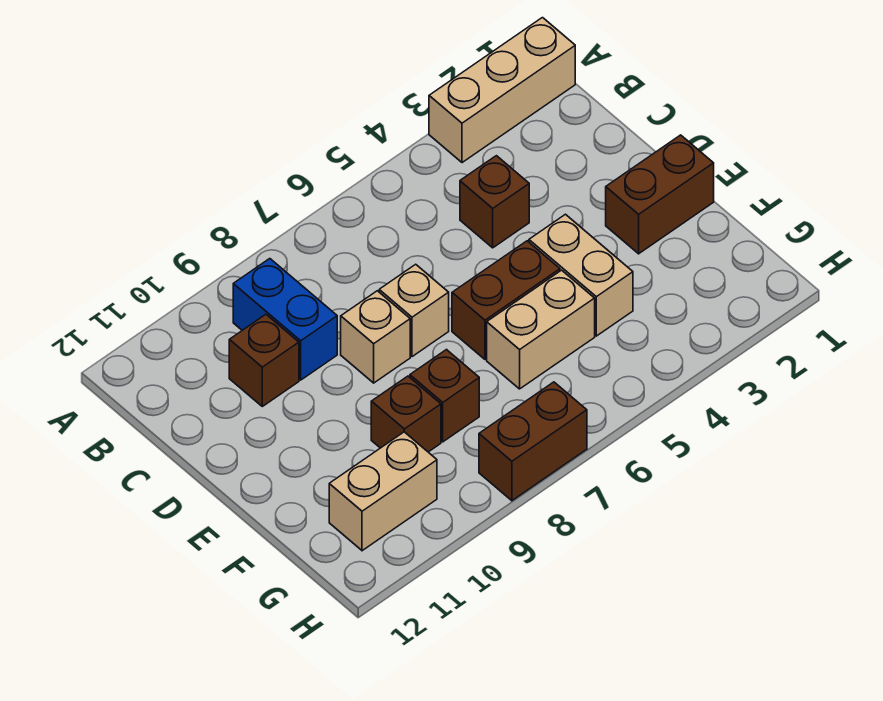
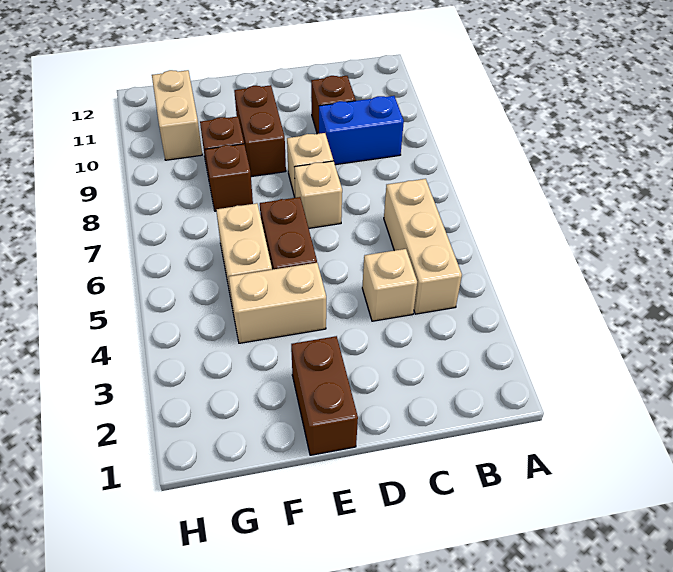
tan 1x3 brick [429,18,575,163] -> tan 1x3 brick moved to [384,179,462,314]
brown 1x1 brick [460,156,529,248] -> tan 1x1 brick [362,249,417,321]
brown 1x2 brick [479,382,587,501] -> brown 1x2 brick moved to [234,85,286,177]

